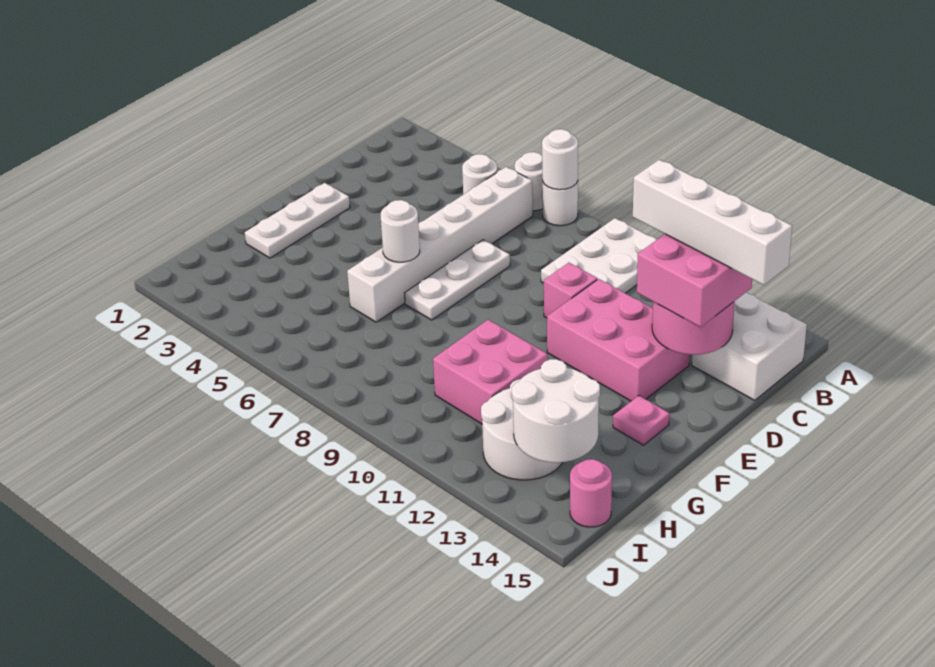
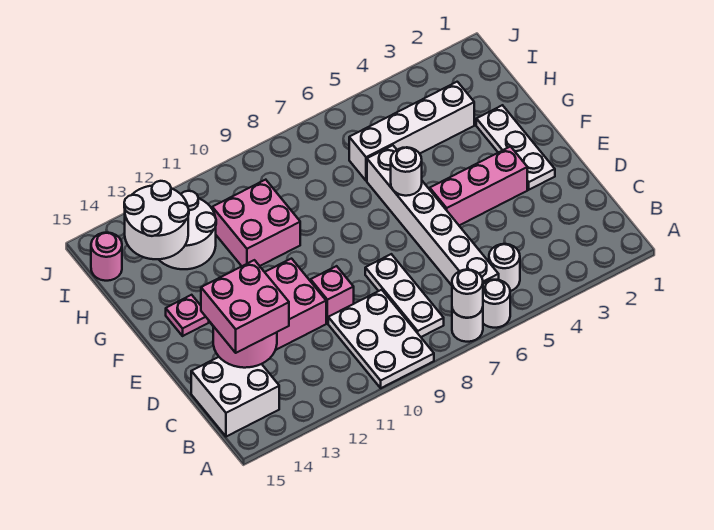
white 1x4 brick [633,160,792,285] -> white 1x4 brick moved to [349,82,474,181]
white 1x3 plate [405,240,510,320] -> white 1x3 plate moved to [365,254,444,337]
none -> pink 1x3 brick [430,147,527,225]

